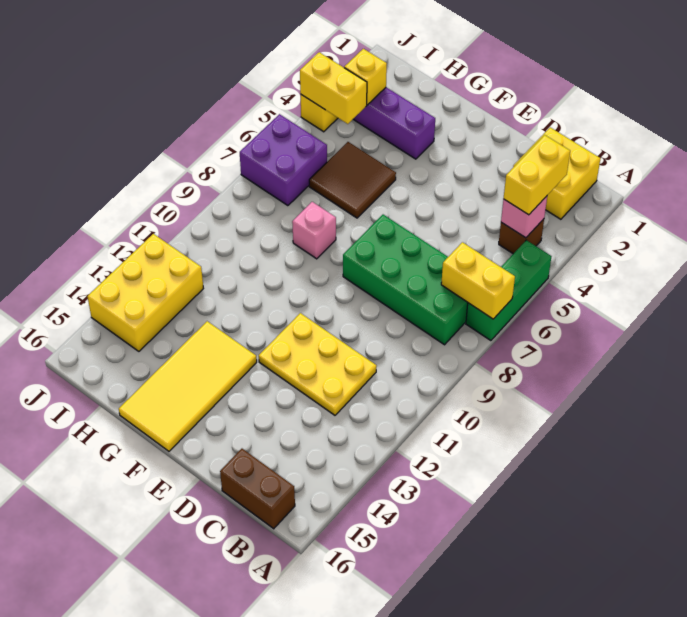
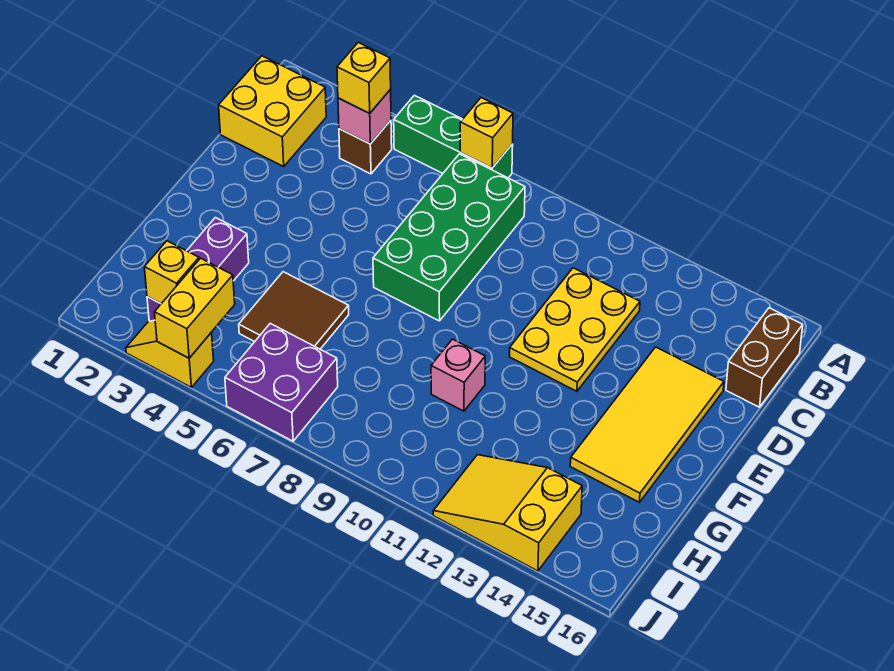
yellow 1x2 brick [441,242,515,319] -> yellow 1x1 brick [460,98,513,168]
yellow 1x2 brick [504,135,570,215] -> yellow 1x1 brick [337,42,391,113]
yellow 2x4 tile [119,321,257,451] -> yellow 2x4 tile turned to [570,347,724,502]
pink 1x1 brick [292,202,336,259] -> pink 1x1 brick moved to [431,339,485,411]
yellow 2x3 brick [87,234,203,351] -> yellow 2x3 slope [433,455,582,571]

